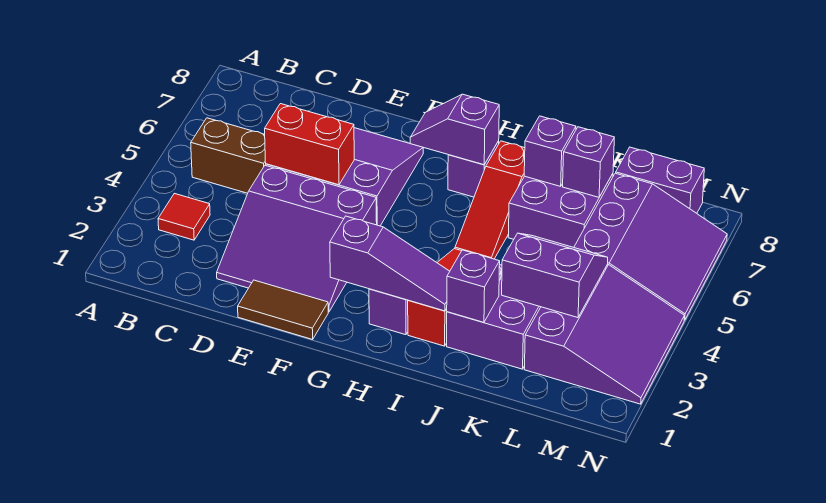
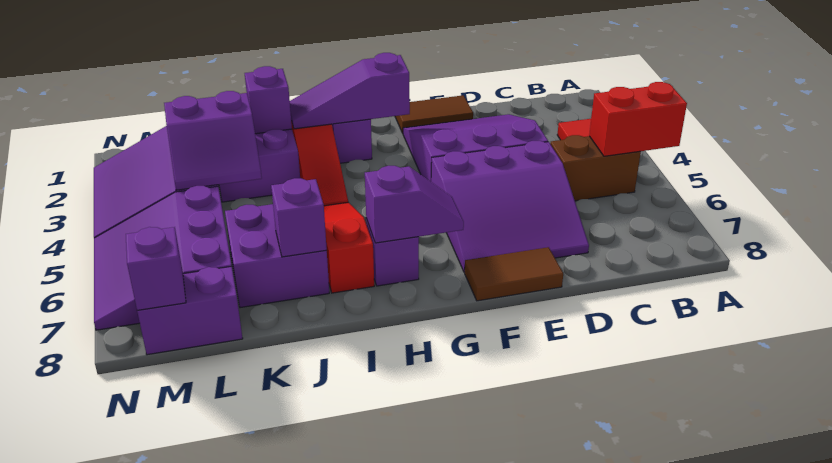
red 1x2 brick [265,104,354,185] -> red 1x2 brick moved to [589,82,687,156]
none -> brown 1x2 tile [465,247,563,301]
purple 1x1 brick [563,127,614,197] -> purple 1x1 brick moved to [126,227,186,310]

